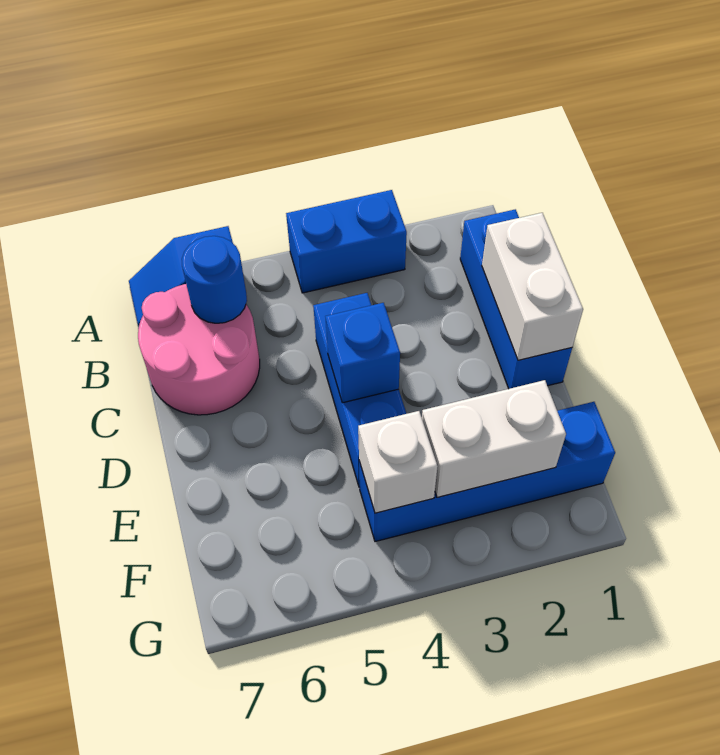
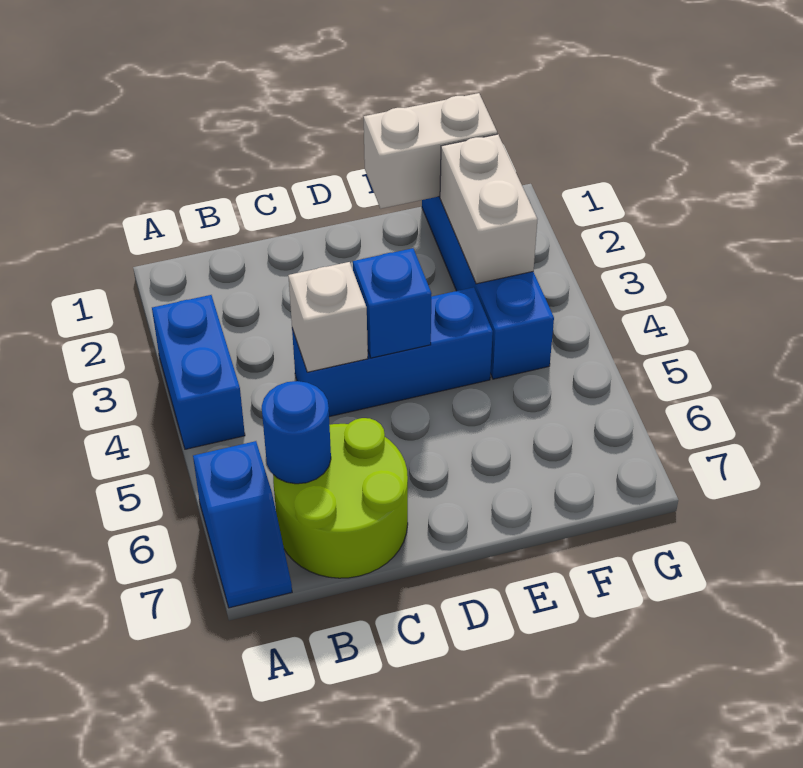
blue 1x3 brick [460,209,572,389] -> none
pink 2x2 round brick [138,284,260,415] -> lime 2x2 round brick [273,418,408,578]
white 1x2 brick [482,213,583,360] -> white 1x2 brick moved to [364,93,497,209]
white 1x1 brick [358,411,438,513] -> white 1x1 brick moved to [288,262,368,372]

